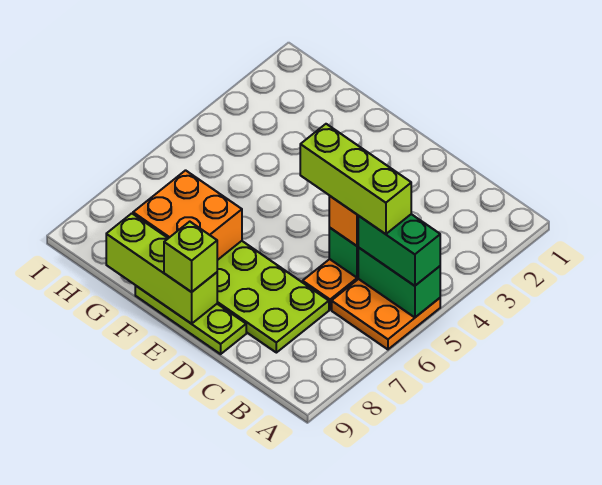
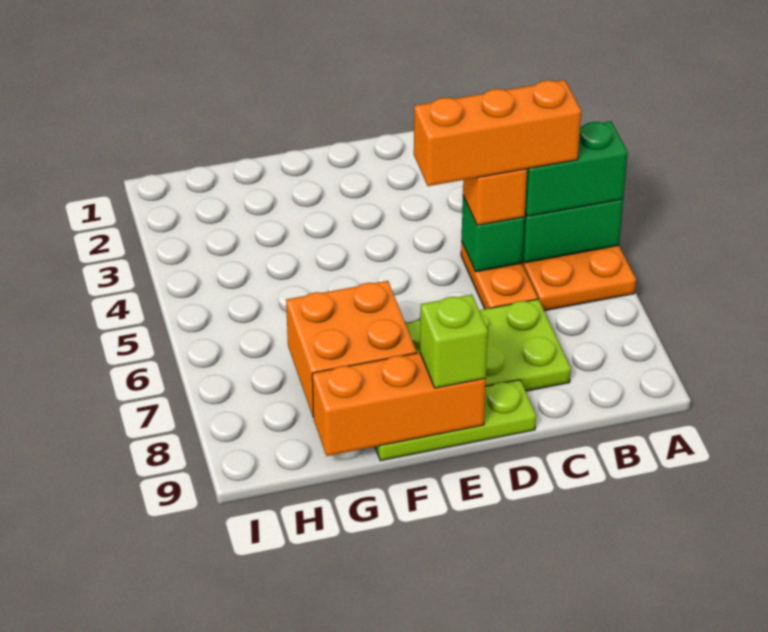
lime 1x3 brick [300,124,411,234] -> orange 1x3 brick [414,80,581,186]
lime 1x3 brick [106,213,217,324] -> orange 1x3 brick [312,353,486,456]

